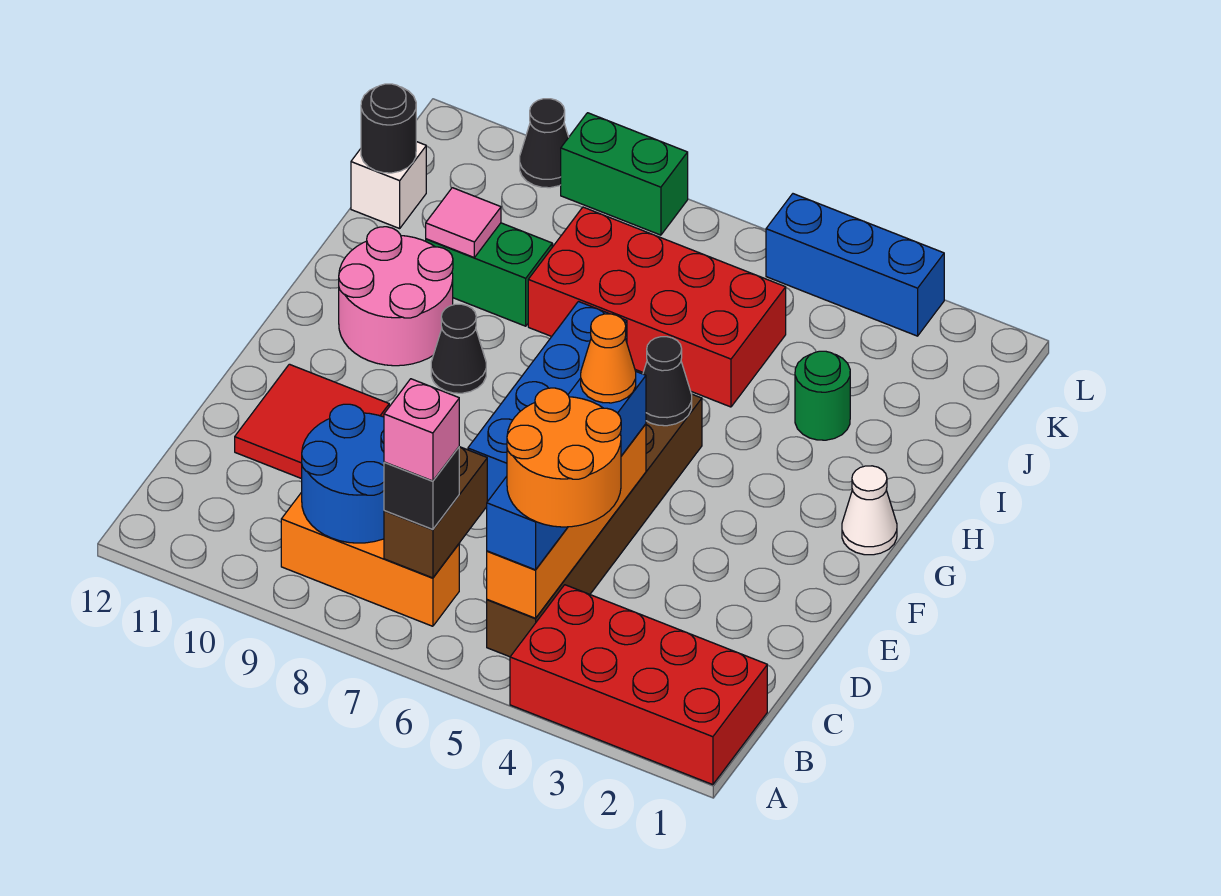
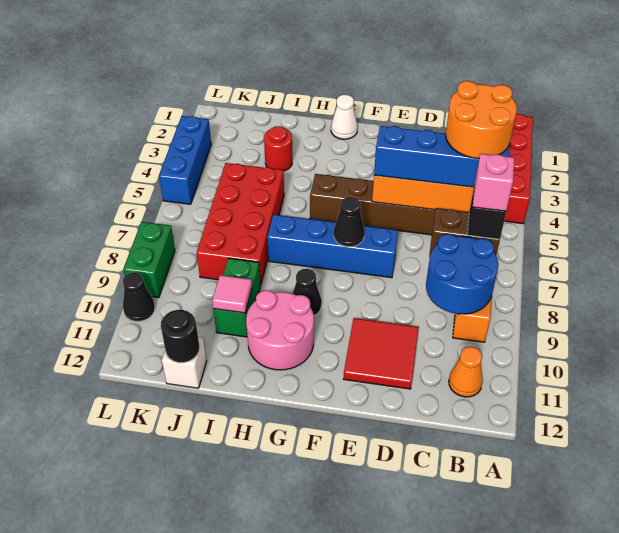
orange 1x1 cone [581,314,636,403] -> orange 1x1 cone moved to [449,347,483,397]
black 1x1 cone [643,337,692,426] -> black 1x1 cone moved to [334,197,365,247]
green 1x1 round brick [795,351,850,440] -> red 1x1 round brick [264,126,292,171]

